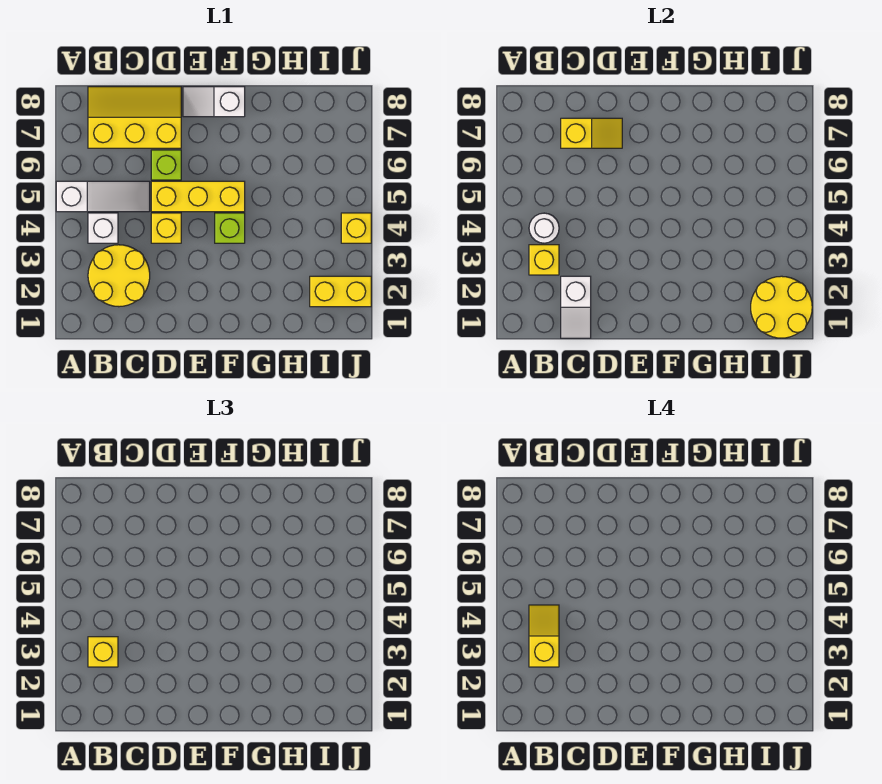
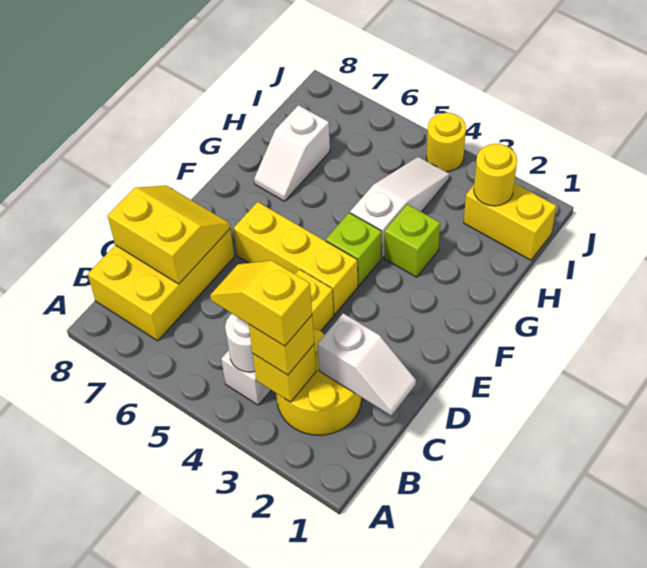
white 1x3 slope [56,181,150,212] -> white 1x3 slope moved to [350,157,450,258]
yellow 2x3 slope [88,87,181,148] -> yellow 2x3 brick [88,229,234,341]
yellow 1x2 slope [561,118,622,148] -> yellow 2x2 slope [108,185,230,284]
yellow 1x3 brick [151,181,245,212] -> yellow 1x3 brick turned to [233,202,358,314]
lime 1x1 brick [151,150,181,180] -> lime 1x1 brick moved to [384,204,440,277]
white 1x2 slope [183,87,245,117] -> white 1x2 slope moved to [254,105,330,201]
yellow 2x2 round brick [751,276,812,338] -> yellow 1x1 round brick [474,144,517,206]
yellow 1x2 brick [310,276,371,307] -> yellow 1x2 brick turned to [464,183,556,260]
yellow 1x1 brick [341,213,371,243] -> yellow 1x1 round brick [426,113,466,172]

